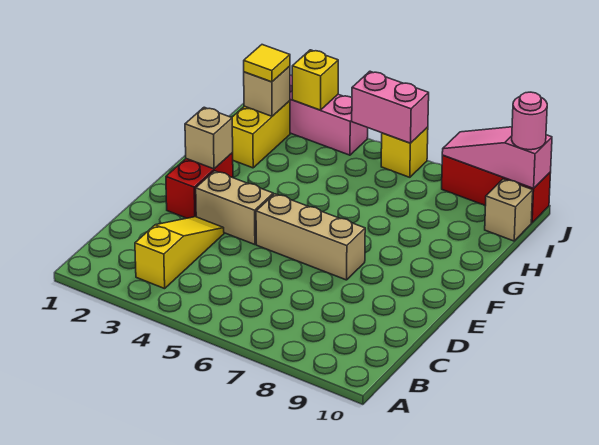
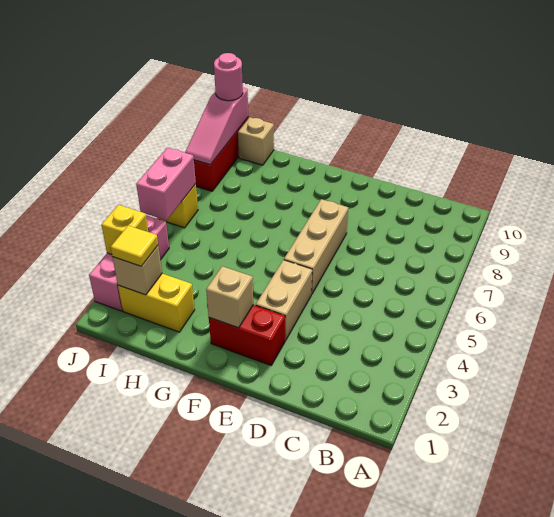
yellow 1x3 slope [135,217,224,289] -> none

